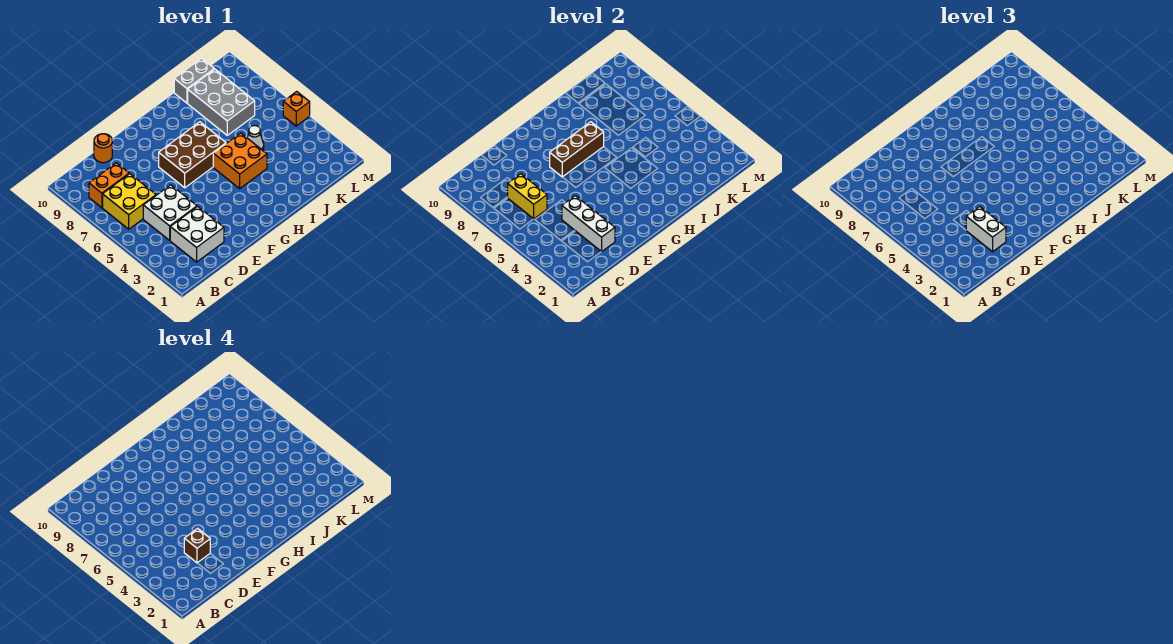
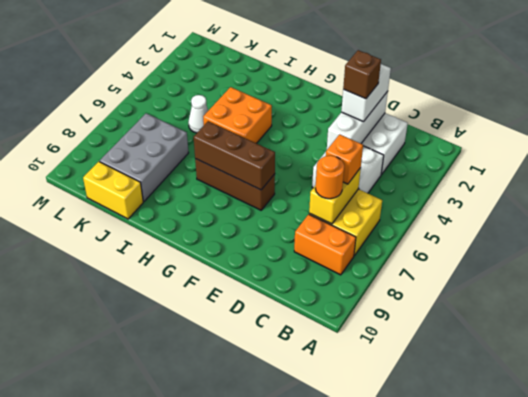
orange 1x1 round brick [94,134,112,163] -> orange 1x1 round brick moved to [315,155,344,199]
brown 2x3 brick [159,122,226,188] -> brown 1x3 brick [195,159,275,210]
grey 1x2 brick [174,58,214,103] -> yellow 1x2 brick [83,162,143,219]
orange 1x1 brick [283,92,310,126] -> orange 1x1 brick moved to [326,134,363,184]

